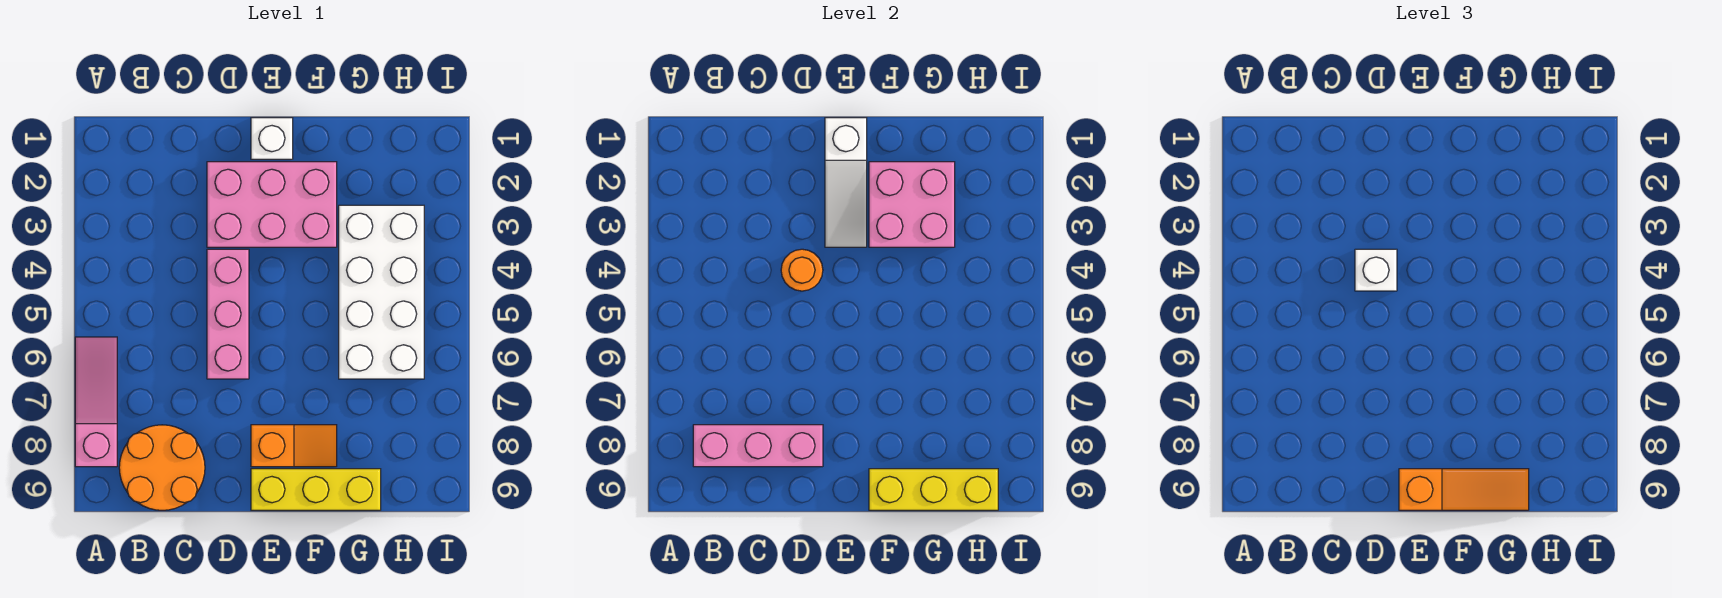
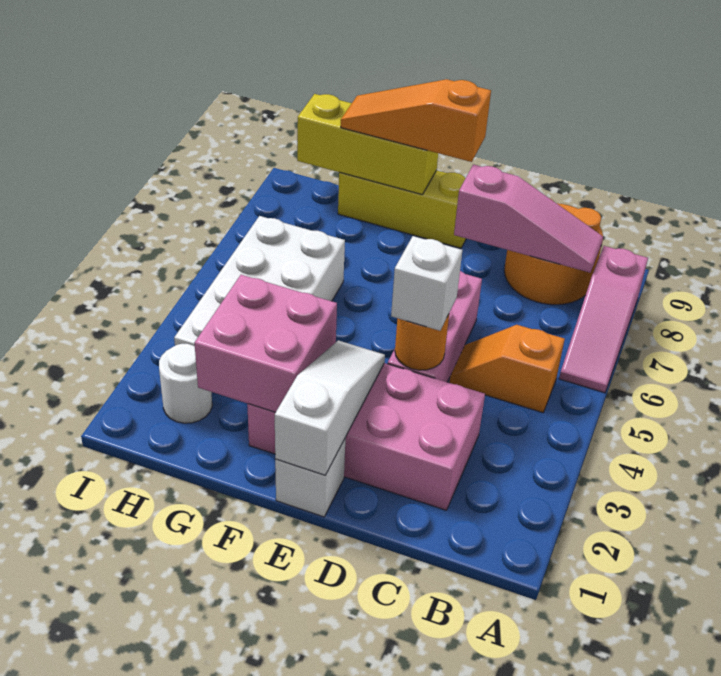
pink 1x3 brick [693,425,823,467] -> pink 1x3 slope [454,164,603,272]
pink 2x3 brick [207,162,337,247] -> pink 2x4 brick [247,363,485,510]
orange 1x2 slope [251,425,337,467] -> orange 1x2 slope moved to [449,325,565,413]
none -> white 1x1 round brick [159,344,212,423]

